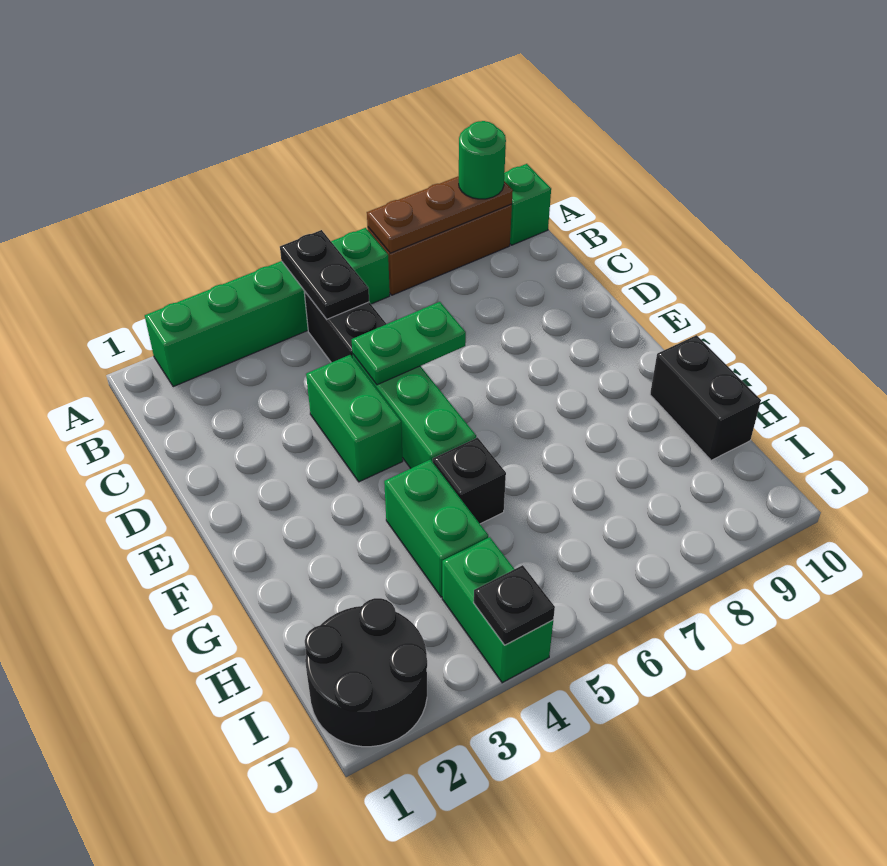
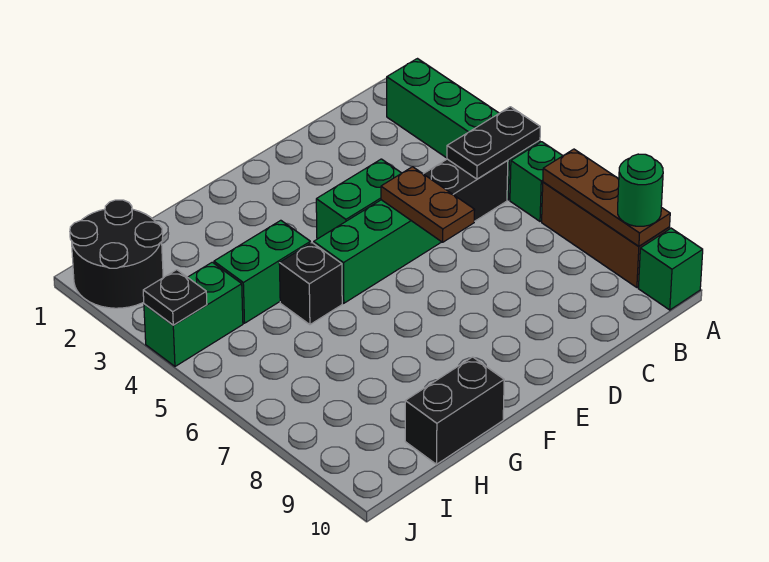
green 1x2 plate [352,302,466,385] -> brown 1x2 plate [381,167,475,242]

